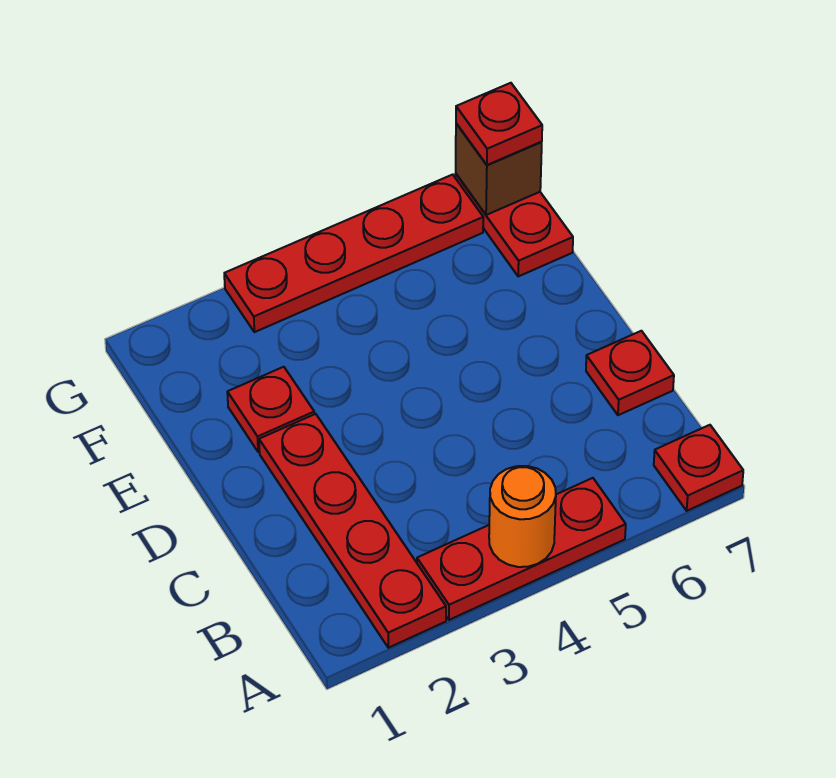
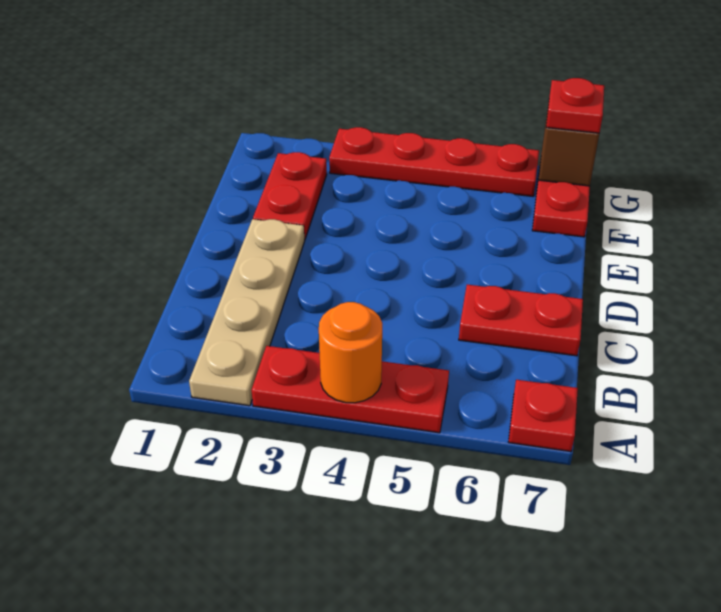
red 1x4 plate [259,414,446,648] -> tan 1x4 plate [189,219,305,406]
red 1x1 plate [586,331,674,415] -> red 1x2 plate [459,285,583,356]
red 1x1 plate [227,367,314,452] -> red 1x2 plate [253,152,327,240]

